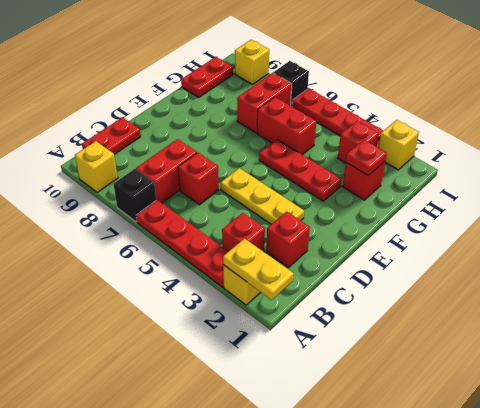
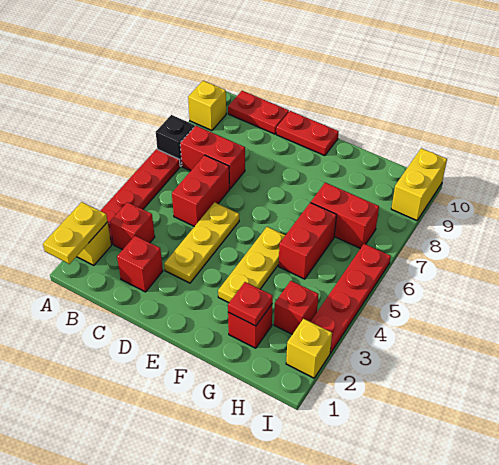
red 1x1 brick [178,153,219,205] -> red 1x2 brick [172,155,230,227]
red 1x3 plate [259,140,341,201] -> yellow 1x3 plate [218,227,286,303]
red 1x2 plate [181,57,233,97] -> red 1x2 plate moved to [276,111,339,156]
black 1x1 brick [273,61,309,106] -> none
yellow 1x1 brick [235,40,269,84] -> yellow 1x2 brick [391,148,447,220]

